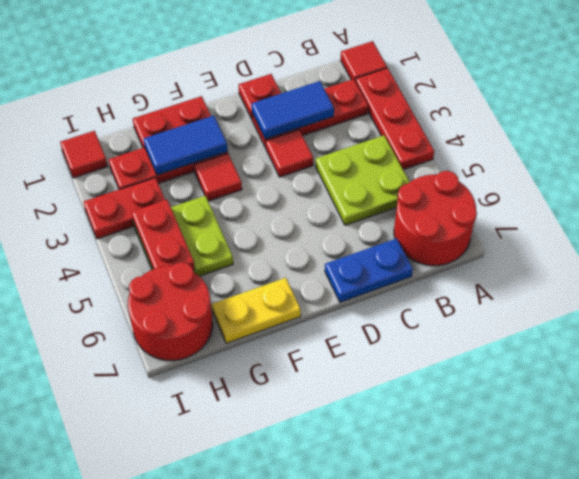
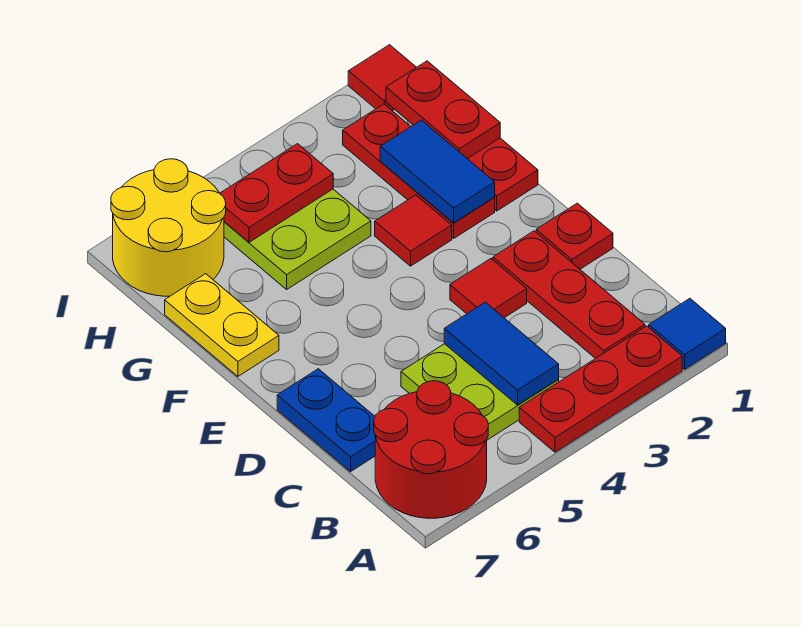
red 1x1 tile [341,41,387,81] -> blue 1x1 tile [649,299,726,369]
blue 1x2 tile [252,81,334,139] -> blue 1x2 tile moved to [444,302,559,405]
red 1x2 plate [83,178,165,239] -> red 1x2 plate moved to [386,61,500,159]
red 2x2 round brick [128,262,213,361] -> yellow 2x2 round brick [111,159,226,296]

